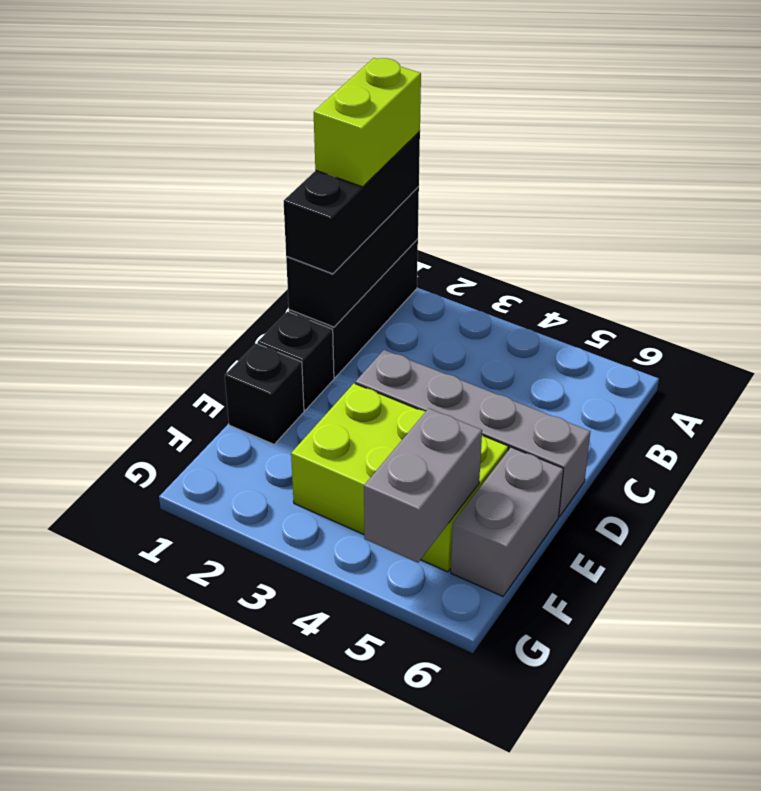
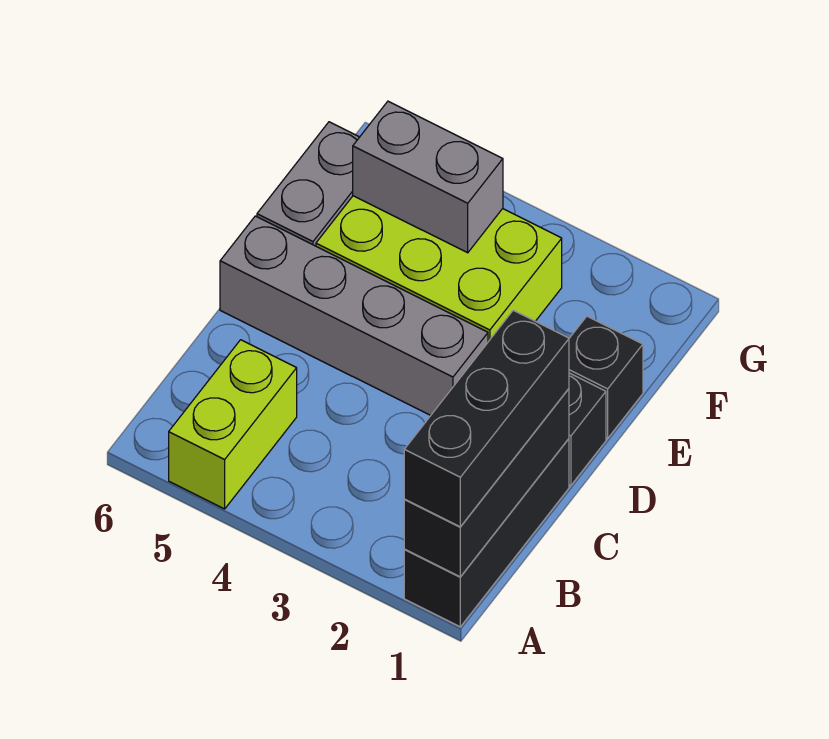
lime 1x2 brick [314,58,421,187] -> lime 1x2 brick moved to [169,340,297,509]
grey 1x2 brick [364,408,482,563] -> grey 1x2 brick turned to [353,101,503,253]

